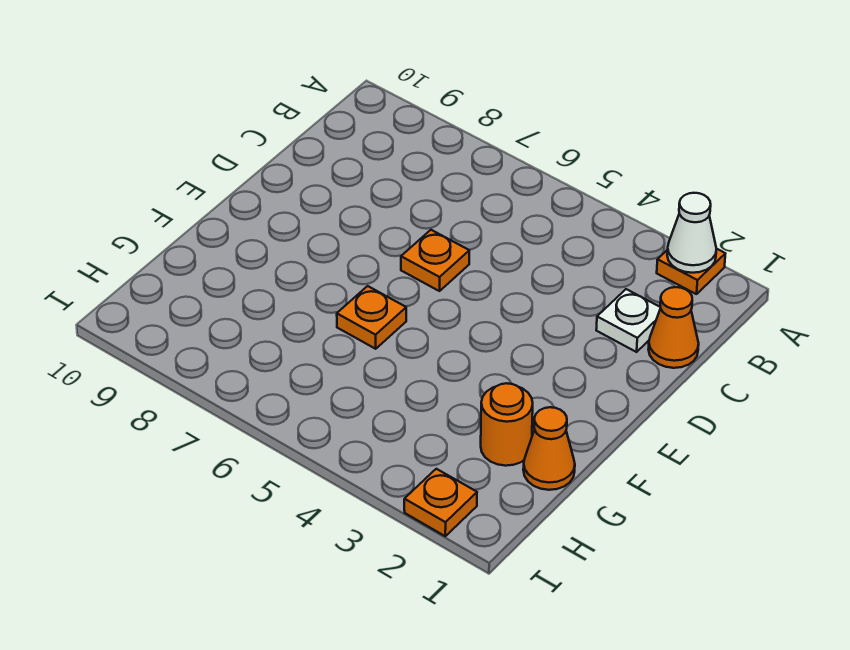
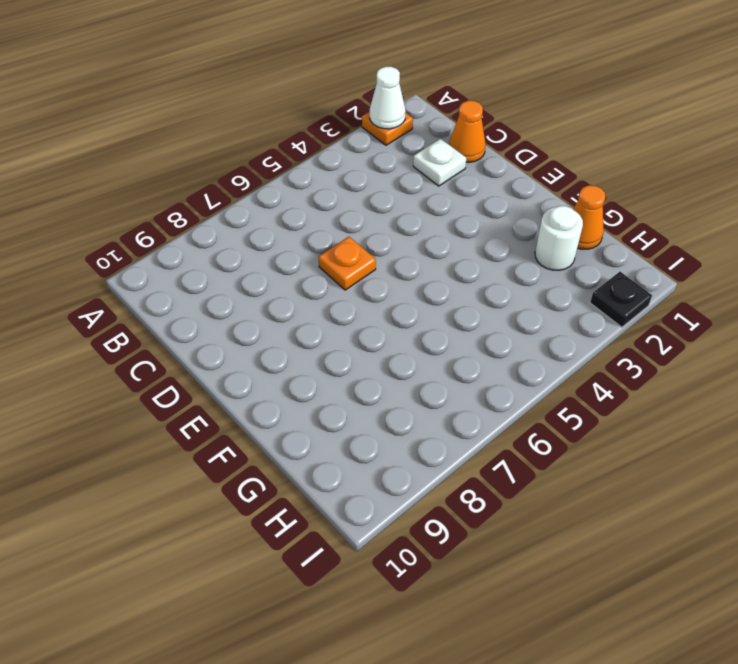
orange 1x1 plate [337,286,406,349] -> none
orange 1x1 round brick [481,383,533,466] -> white 1x1 round brick [535,206,583,270]
orange 1x1 plate [404,469,477,536] -> black 1x1 plate [590,272,652,327]

